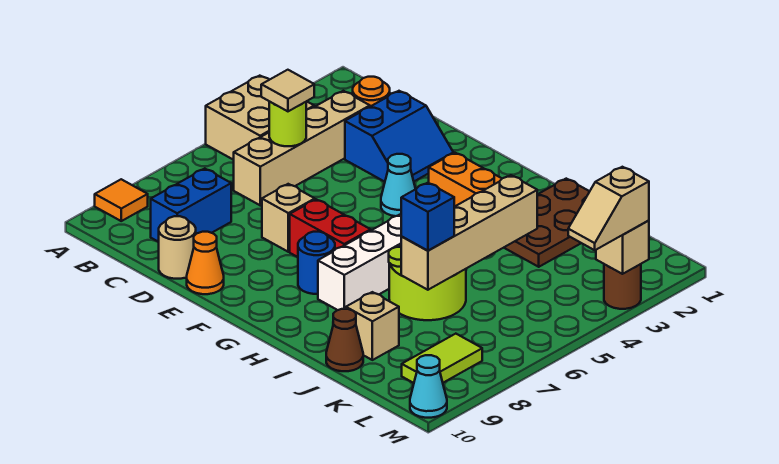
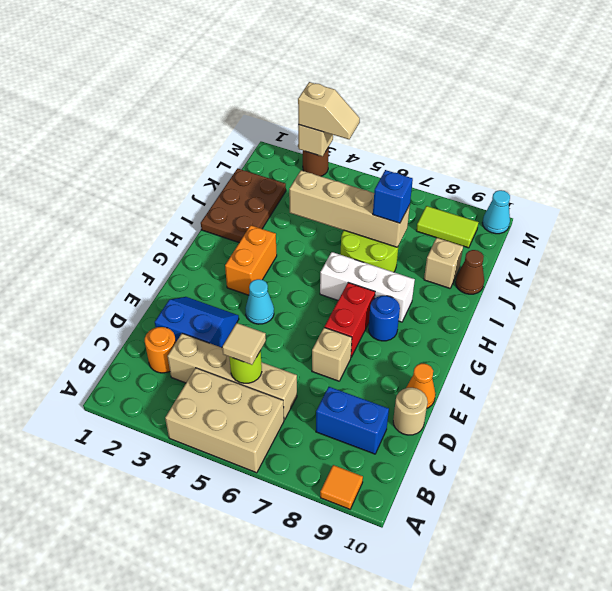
tan 2x2 brick [206,76,314,160] -> tan 2x3 brick [165,368,284,473]
brown 2x3 plate [504,179,590,267] -> brown 2x3 plate turned to [201,168,286,242]

